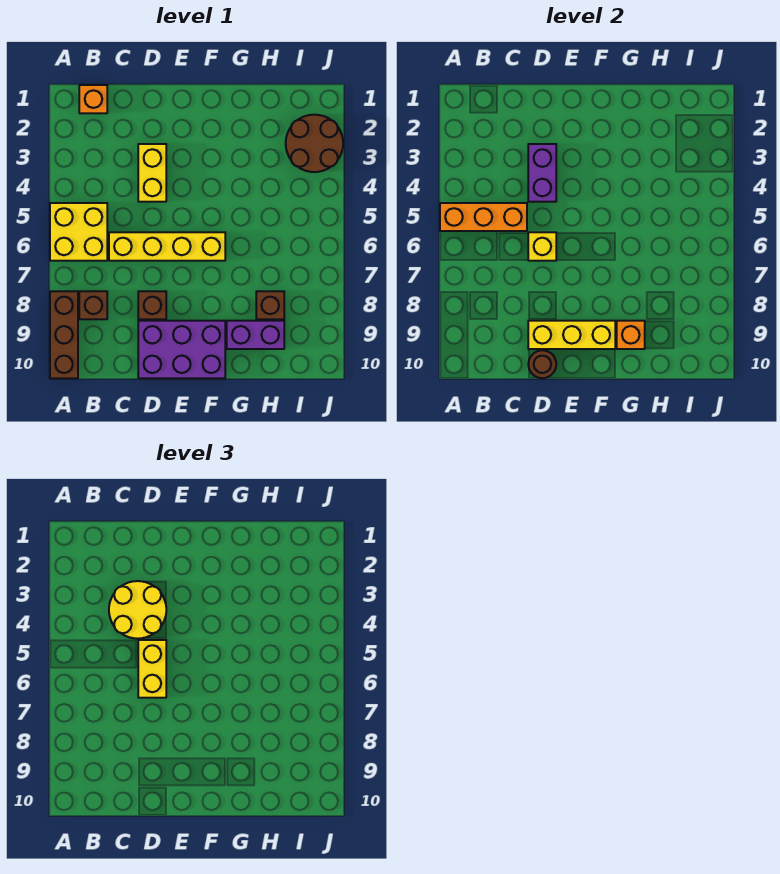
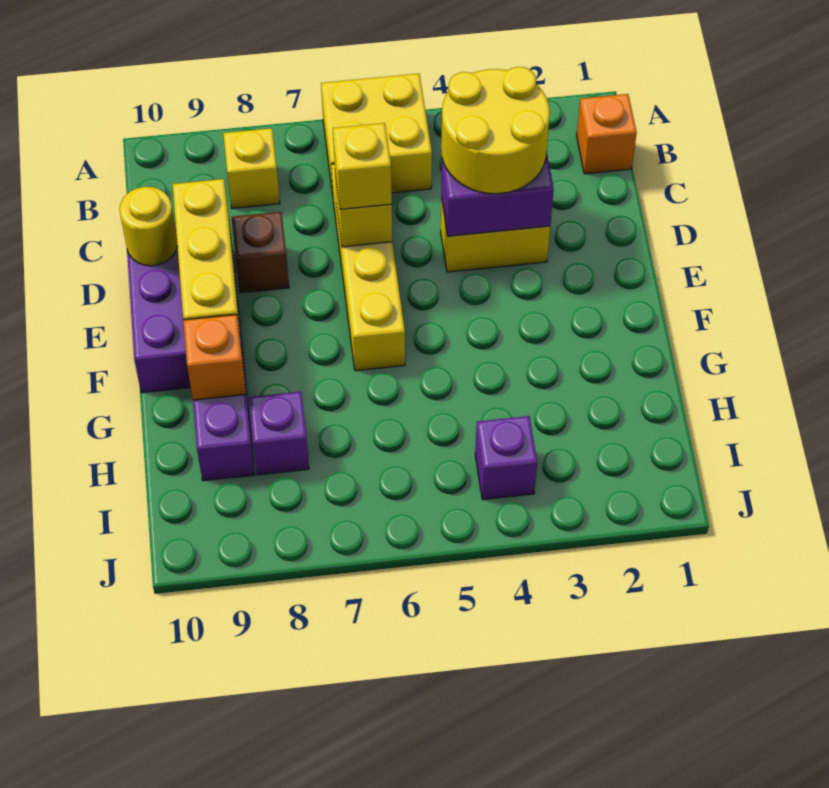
orange 1x3 brick [440,203,527,231] -> none
brown 1x3 brick [50,291,78,378] -> none
brown 1x1 brick [79,291,107,319] -> yellow 1x1 brick [223,128,280,208]
yellow 1x2 brick [138,640,166,698] -> yellow 1x1 brick [333,123,392,209]
brown 1x1 round brick [528,350,556,378] -> yellow 1x1 round brick [120,187,177,266]
brown 1x1 brick [256,291,284,319] -> purple 1x1 brick [249,392,309,475]
brown 2x2 round brick [286,115,343,172] -> none
none -> purple 1x1 brick [475,416,537,500]

